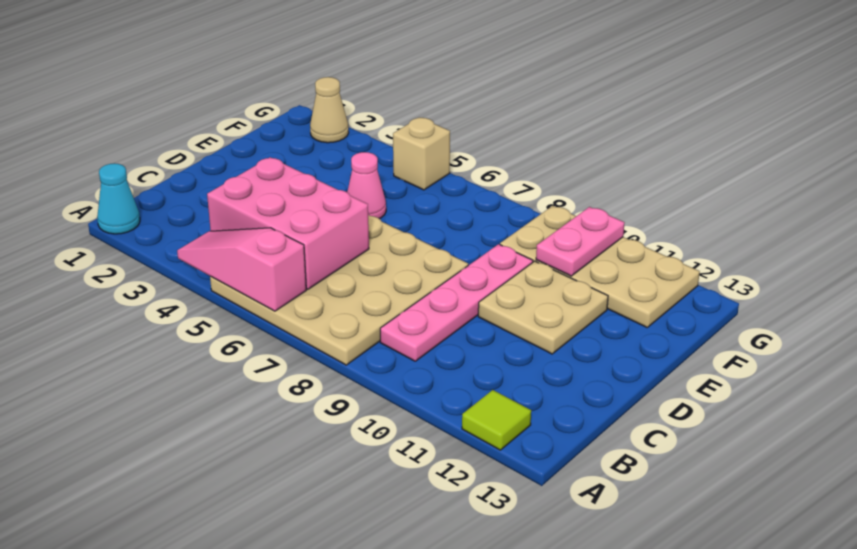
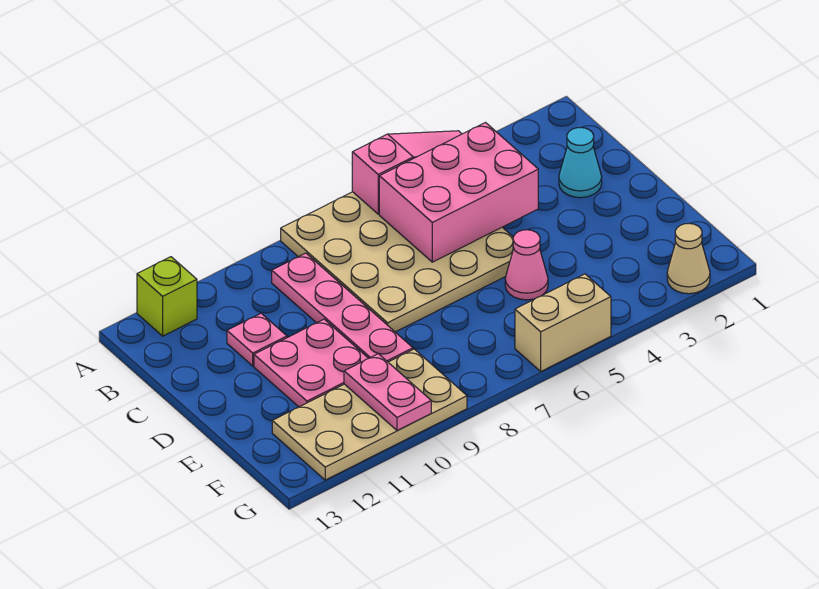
cyan 1x1 cone [97,163,140,234] -> cyan 1x1 cone moved to [559,128,602,198]
lime 1x1 tile [462,390,531,450] -> lime 1x1 brick [137,257,197,336]
none -> pink 1x1 plate [227,313,287,366]
tan 2x2 plate [478,261,608,354] -> pink 2x2 plate [254,319,368,407]
tan 1x1 brick [393,117,450,190] -> tan 1x2 brick [515,274,611,371]

